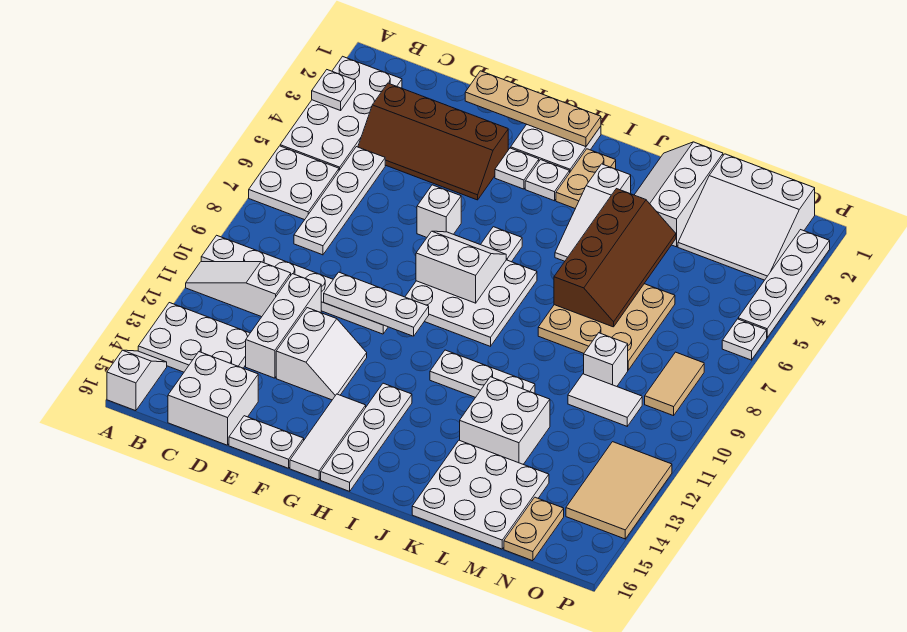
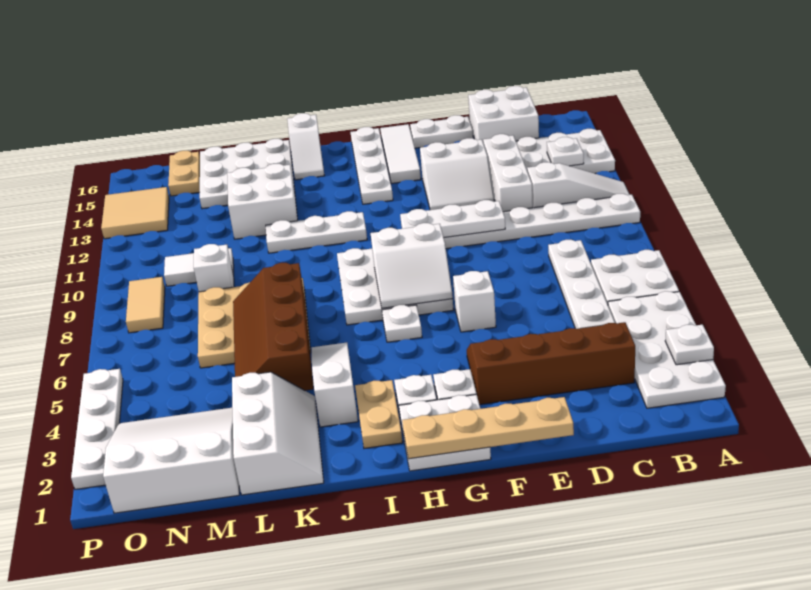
white 1x2 slope [107,350,167,411] -> white 1x2 slope moved to [287,113,324,180]
white 2x2 slope [276,308,367,400] -> white 2x2 slope turned to [420,138,494,210]
tan 2x3 tile [566,442,672,539] -> tan 2x2 tile [101,187,169,239]
white 1x1 plate [722,319,767,360] -> white 1x1 plate moved to [547,137,584,166]

